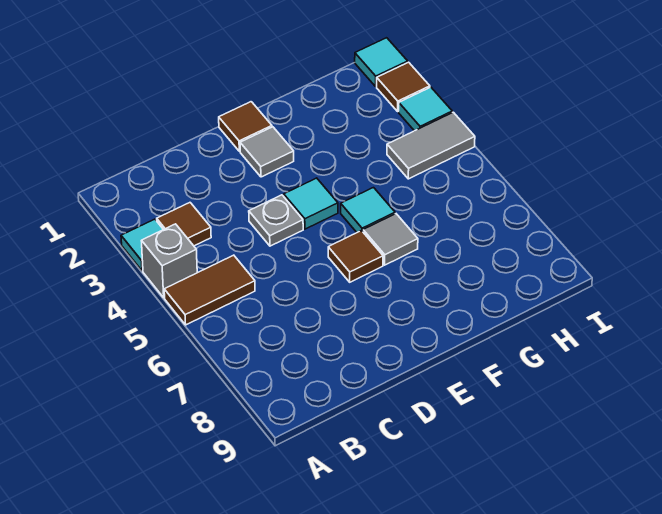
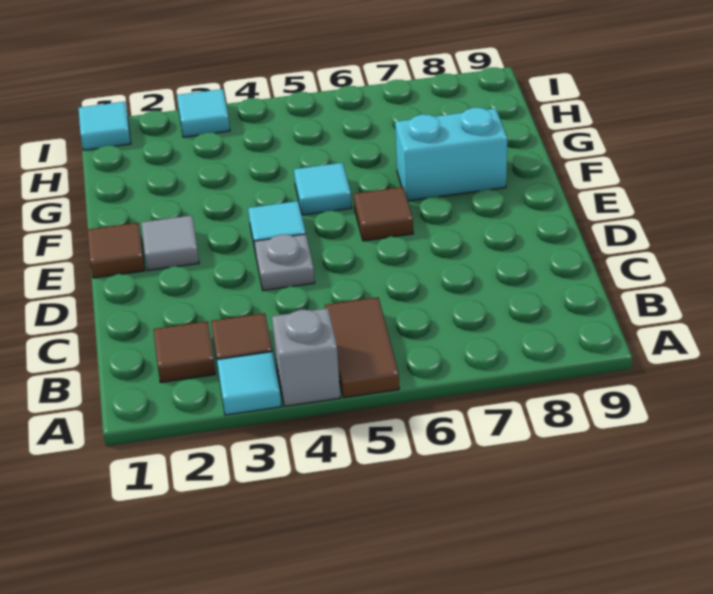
grey 1x1 tile [363,214,418,265] -> none
none -> cyan 1x2 brick [395,108,507,201]
grey 1x2 tile [387,112,475,179] -> none
brown 1x1 tile [377,62,430,111] -> brown 1x1 tile moved to [153,321,216,383]

